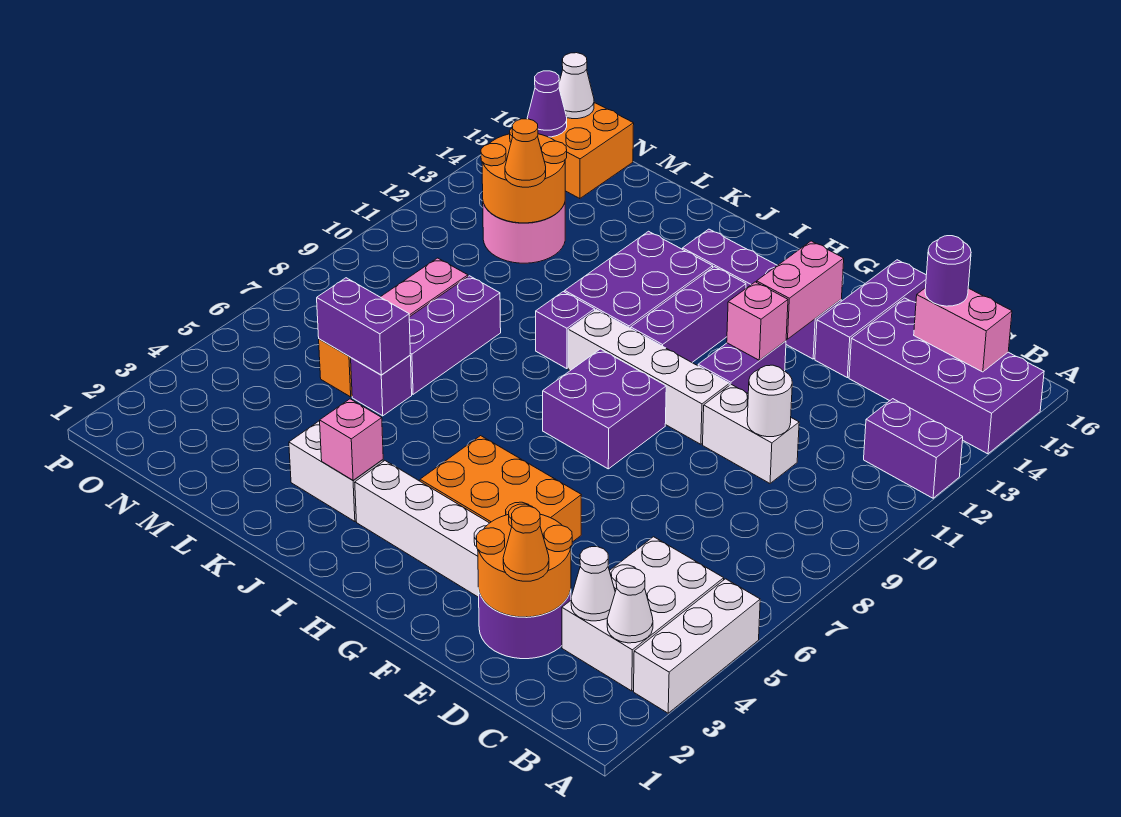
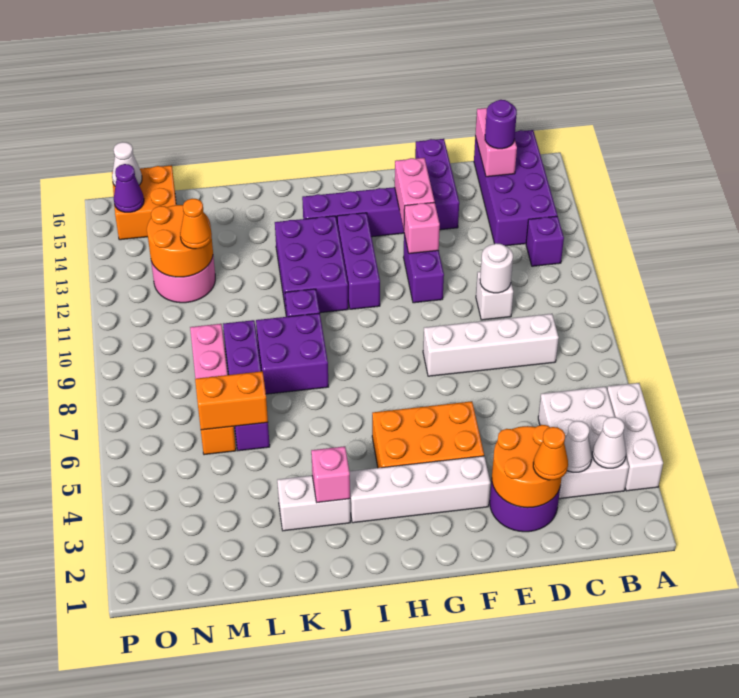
purple 1x2 brick [864,399,963,498] -> purple 1x1 brick [526,216,564,266]
purple 2x4 brick [849,298,1044,454] -> purple 2x4 brick turned to [474,130,557,246]
pink 1x2 brick [914,288,1012,372] -> pink 1x2 brick turned to [475,108,517,177]
white 1x2 brick [703,384,799,483] -> white 1x1 brick [476,272,513,320]
white 1x4 brick [568,310,729,444] -> white 1x4 brick moved to [423,314,559,376]
purple 2x2 brick [543,349,666,469] -> purple 2x2 brick moved to [256,313,329,394]
purple 1x2 brick [317,278,410,375] -> orange 1x2 brick [195,371,268,430]

